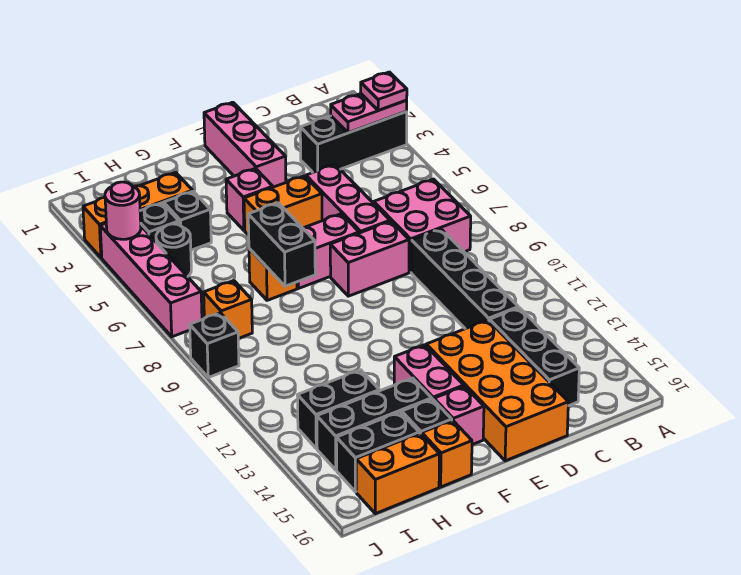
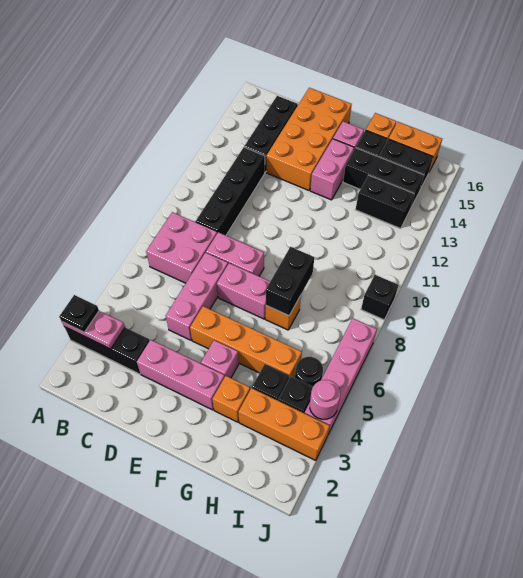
pink 1x1 plate [361,72,407,111] -> black 1x1 plate [59,295,99,332]
pink 1x3 brick [204,102,286,187] -> pink 1x3 brick turned to [137,340,224,410]
orange 1x2 brick [244,176,322,236] -> orange 1x4 brick [190,306,302,378]
orange 1x1 brick [204,281,252,339] -> orange 1x1 brick moved to [212,376,250,422]

